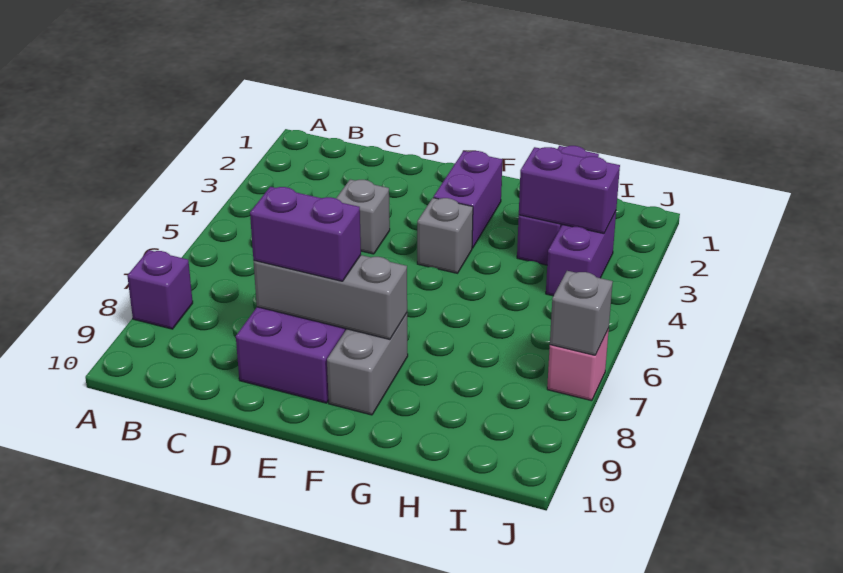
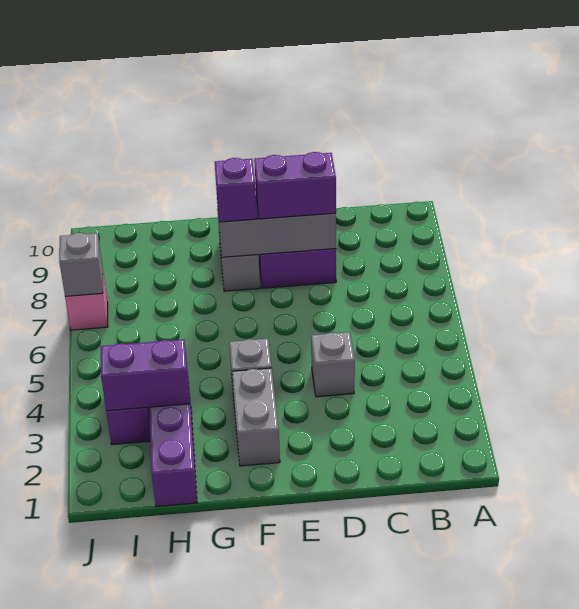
purple 1x1 brick [127,250,193,329] -> purple 1x1 brick moved to [215,158,257,222]
purple 1x2 brick [434,151,502,248] -> grey 1x2 brick [232,368,280,466]

